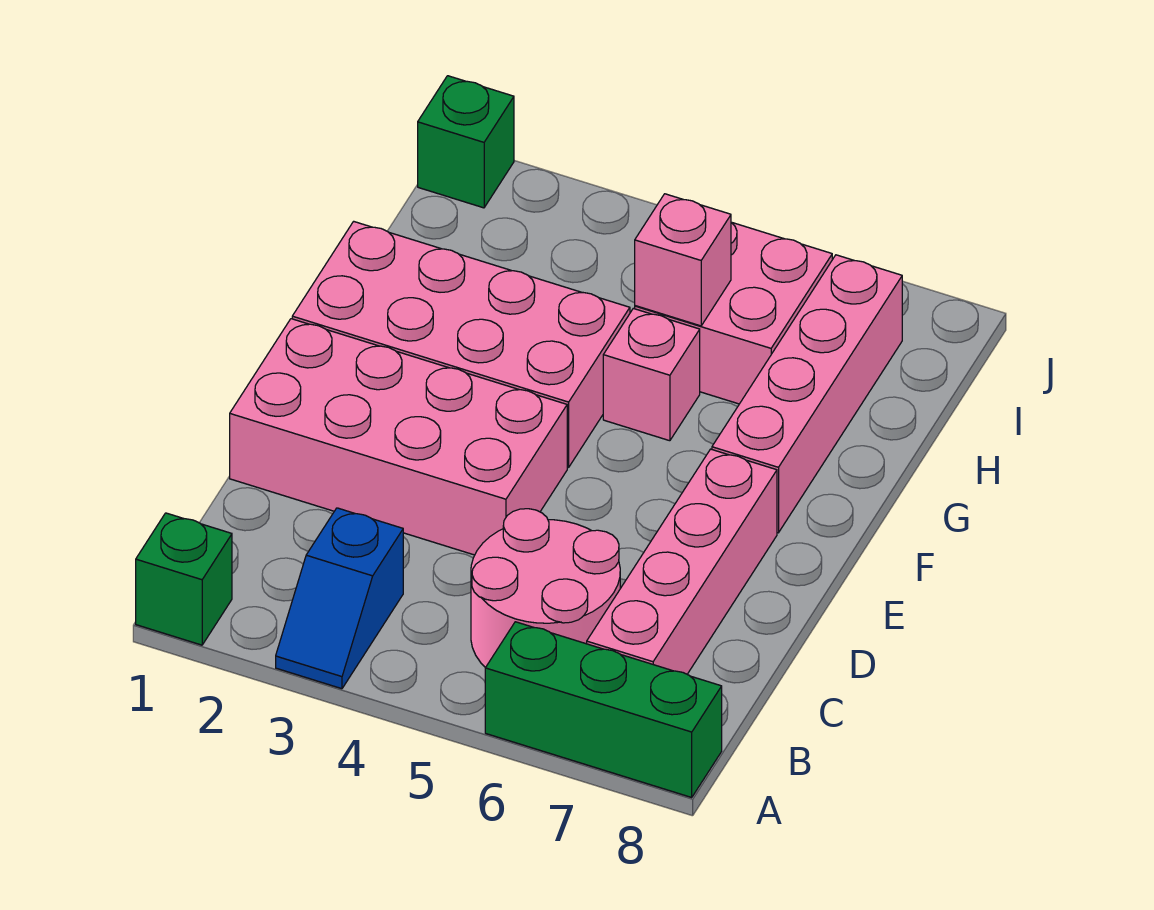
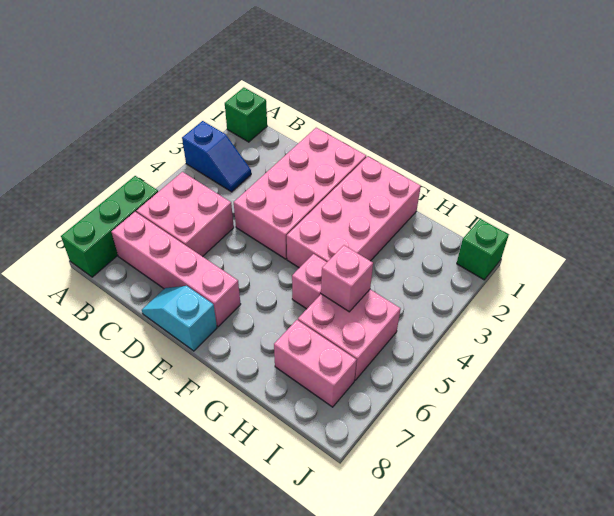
blue 1x2 slope [276,508,403,689] -> blue 1x2 slope turned to [182,121,251,192]
pink 2x2 round brick [471,509,620,668] -> pink 2x2 brick [136,172,234,257]
none -> cyan 1x2 slope [142,286,217,351]
pink 1x4 brick [712,255,902,533] -> pink 1x2 brick [274,320,356,407]

